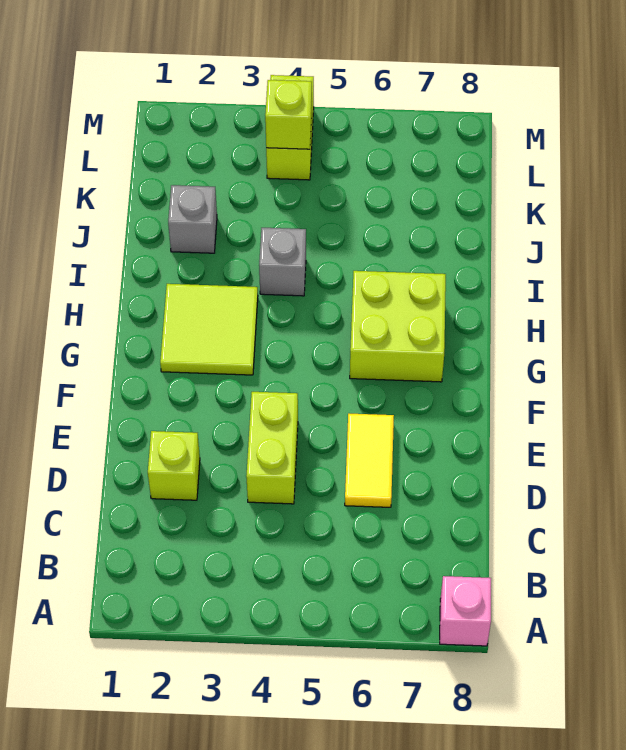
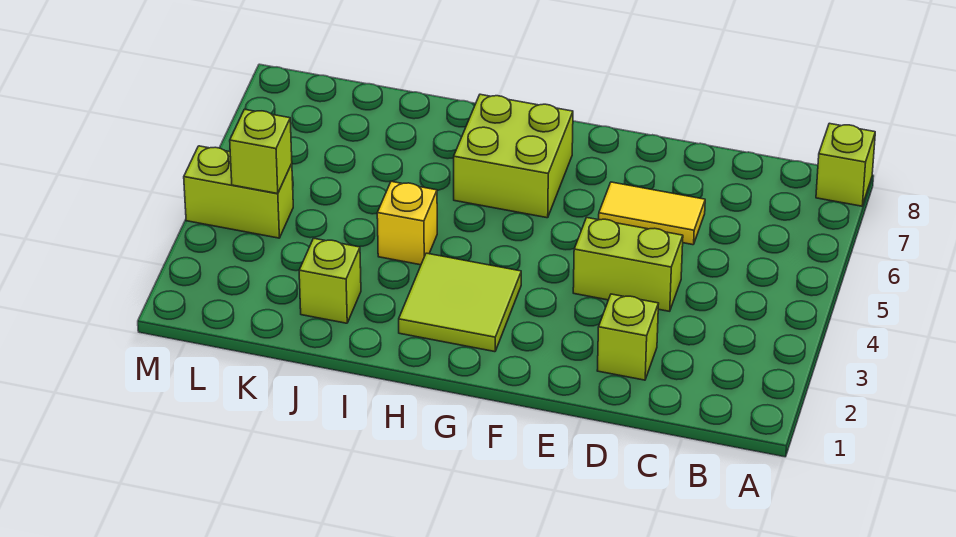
pink 1x1 brick [440,576,491,646] -> lime 1x1 brick [816,123,875,206]
grey 1x1 brick [259,228,306,296] -> yellow 1x1 brick [377,181,437,265]
grey 1x1 brick [168,185,217,253] -> lime 1x1 brick [299,238,361,323]

